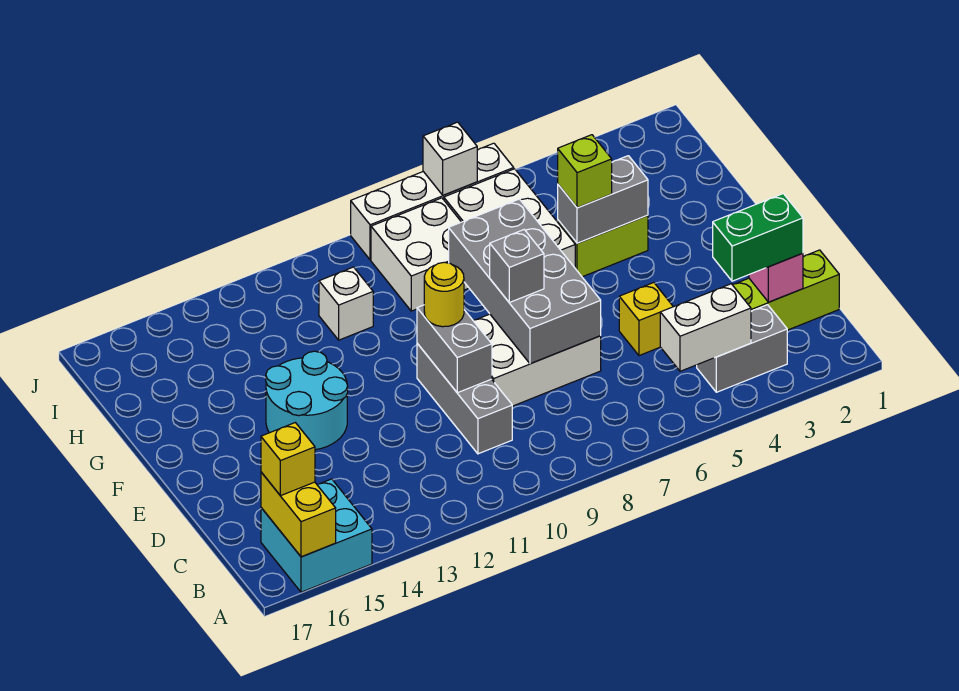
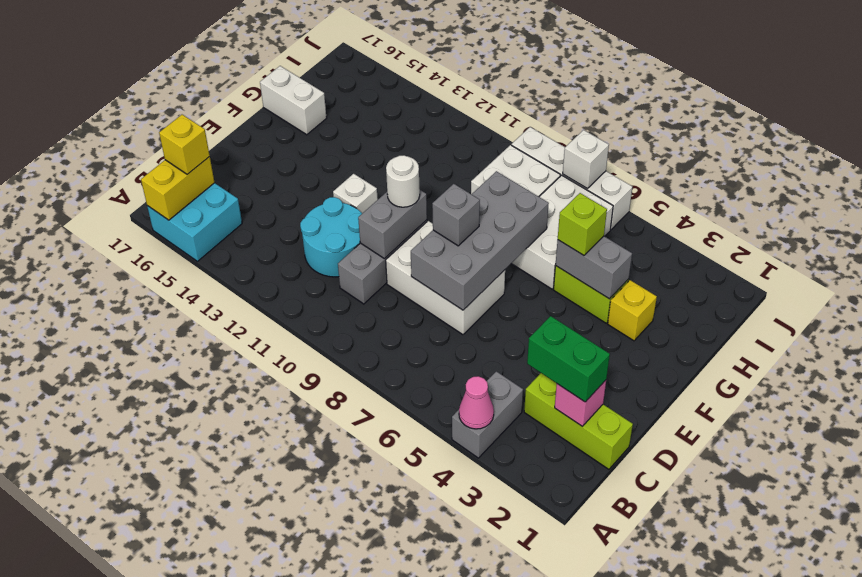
none -> pink 1x1 cone [459,376,494,429]
grey 1x2 brick [697,305,787,392] -> grey 1x2 brick turned to [452,371,523,458]
white 1x2 brick [660,284,751,371] -> white 1x2 brick moved to [260,66,327,135]
yellow 1x1 brick [619,283,673,356] -> yellow 1x1 brick moved to [608,280,657,341]
yellow 1x1 round brick [424,262,464,327] -> white 1x1 round brick [386,155,420,207]
cyan 2x2 round brick [266,351,348,450] -> cyan 2x2 round brick moved to [300,197,362,277]
white 1x1 brick [319,267,373,340] -> white 1x1 brick moved to [333,174,378,213]

